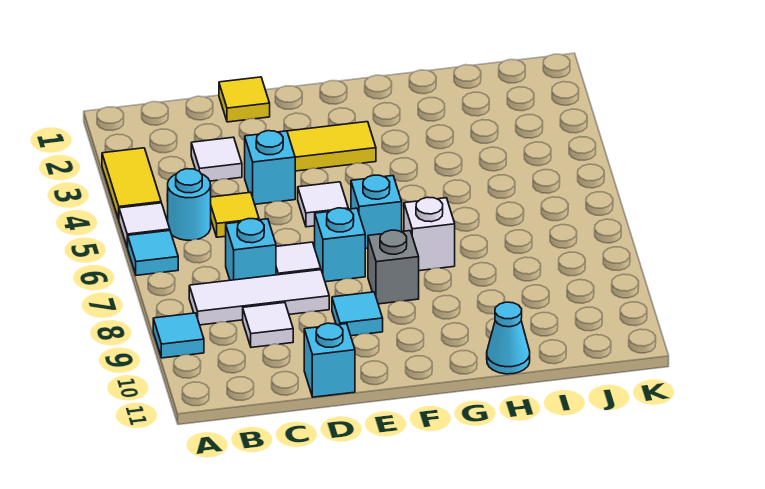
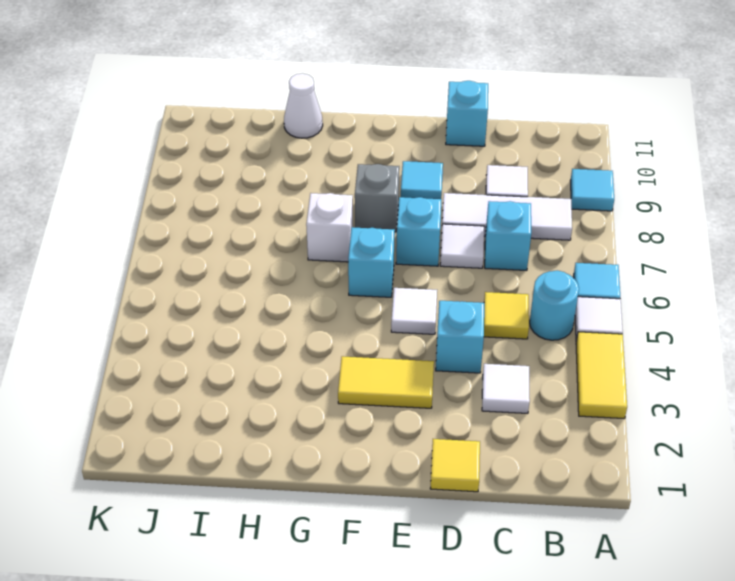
cyan 1x1 cone [487,302,530,374] -> white 1x1 cone [284,73,323,138]

